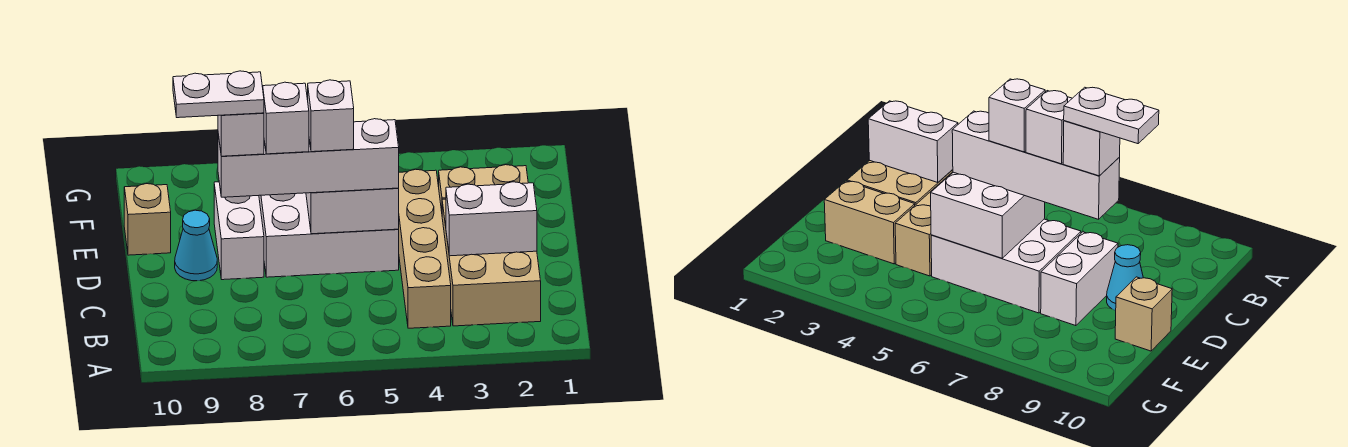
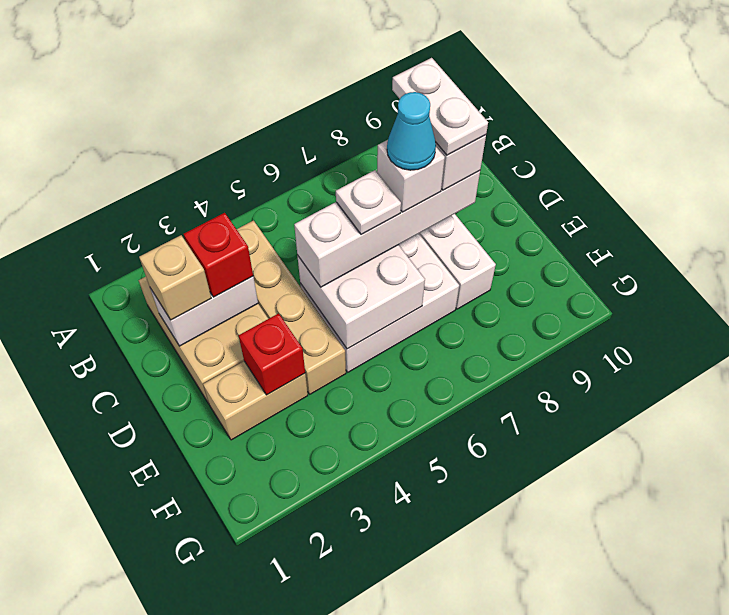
none -> red 1x1 brick [184,213,253,297]
white 1x1 brick [308,80,354,152] -> white 1x1 plate [336,170,401,235]
white 1x2 plate [173,71,264,118] -> white 1x2 plate turned to [392,58,488,155]
cyan 1x1 cone [175,210,217,281] -> cyan 1x1 cone moved to [387,92,436,170]
none -> red 1x1 brick [239,313,305,395]
tan 1x1 brick [124,184,171,255] -> tan 1x1 brick moved to [139,235,211,320]

